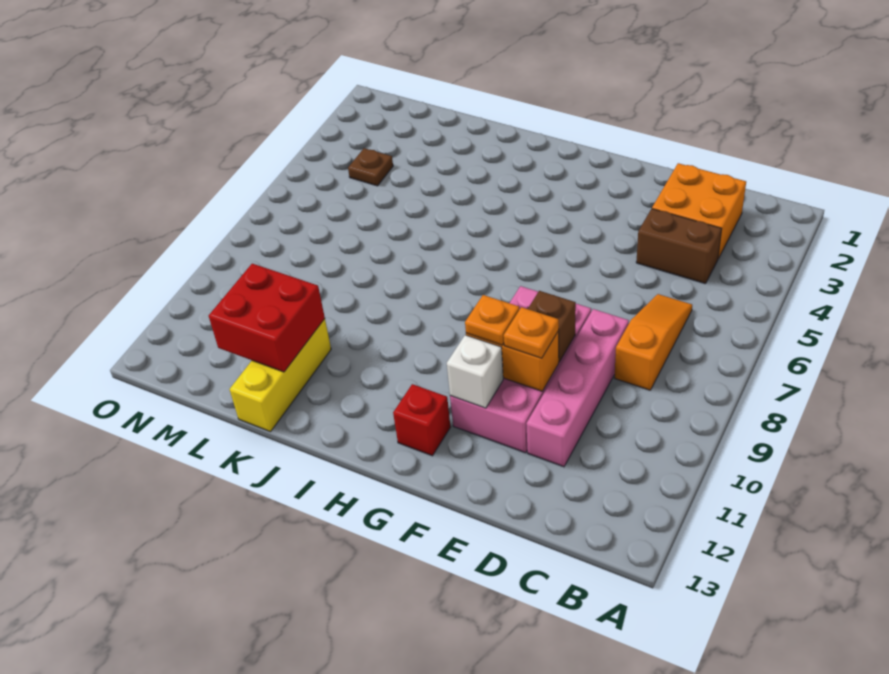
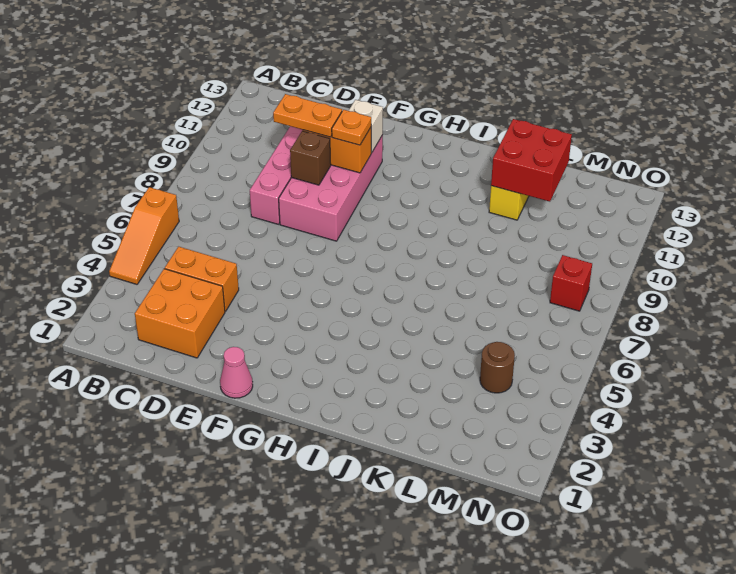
brown 1x2 brick [636,209,722,284] -> orange 1x2 brick [165,247,239,311]
orange 1x3 slope [615,294,692,390] -> orange 1x3 slope moved to [109,187,179,284]
orange 1x1 plate [504,307,559,358] -> orange 1x2 plate [273,94,342,137]
none -> pink 1x1 cone [220,347,253,398]
red 1x1 brick [393,384,450,456] -> red 1x1 brick moved to [550,255,592,311]
brown 1x1 plate [348,148,393,186] -> brown 1x1 round brick [480,342,515,393]

